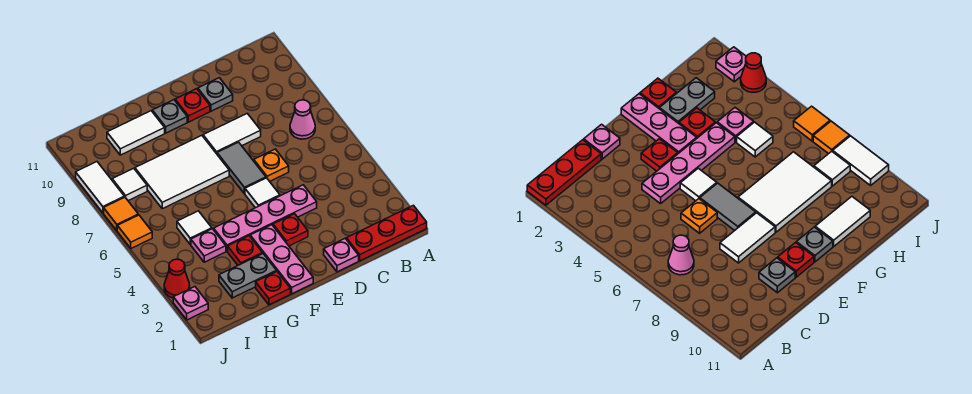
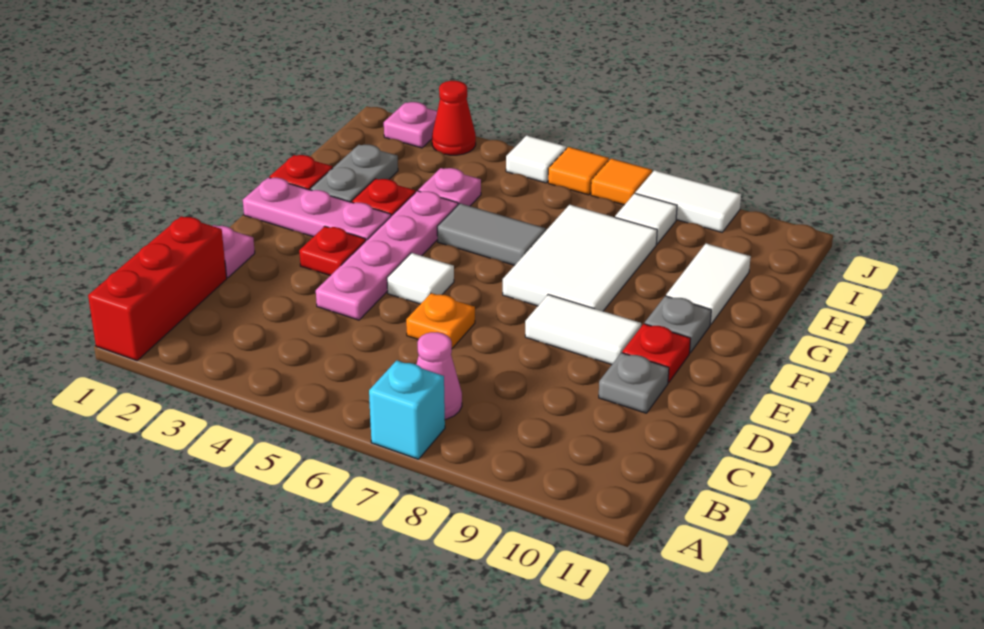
red 1x3 plate [346,205,427,261] -> red 1x3 brick [88,216,227,361]
none -> cyan 1x1 brick [369,360,445,459]
white 1x2 tile [203,113,261,154] -> white 1x2 tile turned to [525,295,641,365]
grey 1x2 tile [217,142,266,194] -> grey 1x2 tile moved to [437,203,546,265]
white 1x1 tile [177,211,212,244] -> white 1x1 tile moved to [506,135,566,183]

